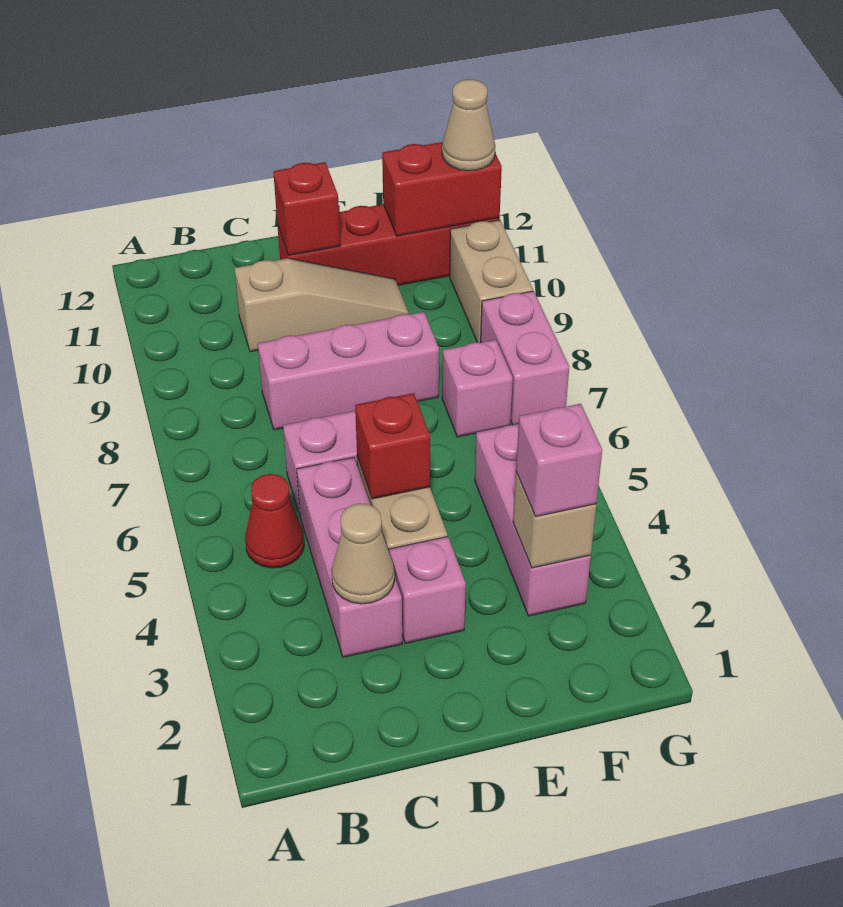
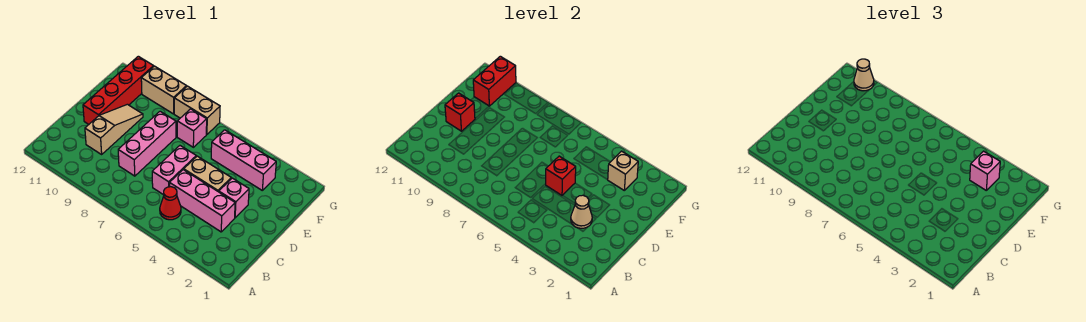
pink 1x2 brick [481,291,569,425] -> tan 1x2 brick [174,86,220,134]

